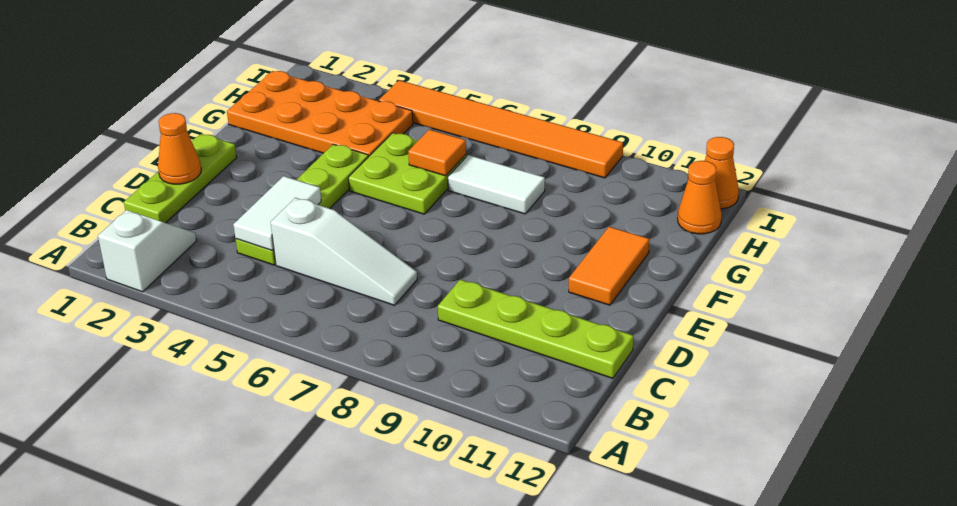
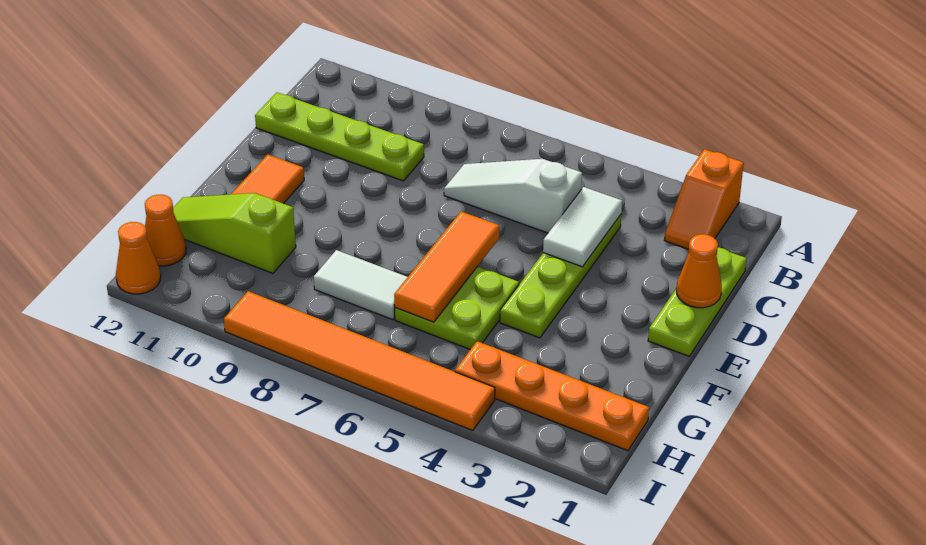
white 1x2 slope [98,210,197,292] -> orange 1x2 slope [664,149,744,249]
orange 2x4 plate [227,71,413,156] -> orange 1x4 plate [455,341,649,451]
orange 1x1 tile [408,129,466,176] -> orange 1x3 tile [394,211,499,322]
none -> lime 1x3 slope [173,193,296,273]

